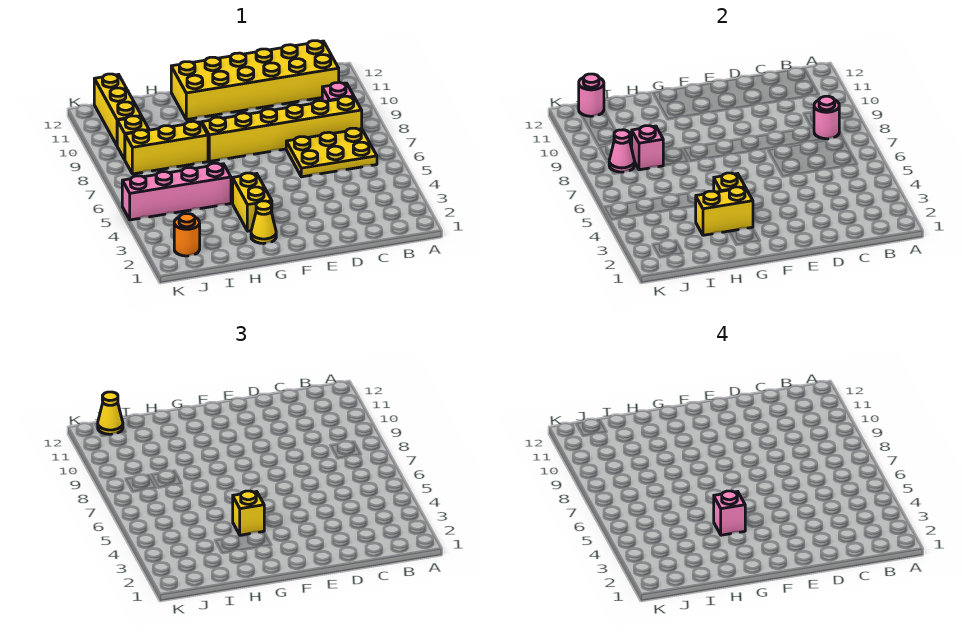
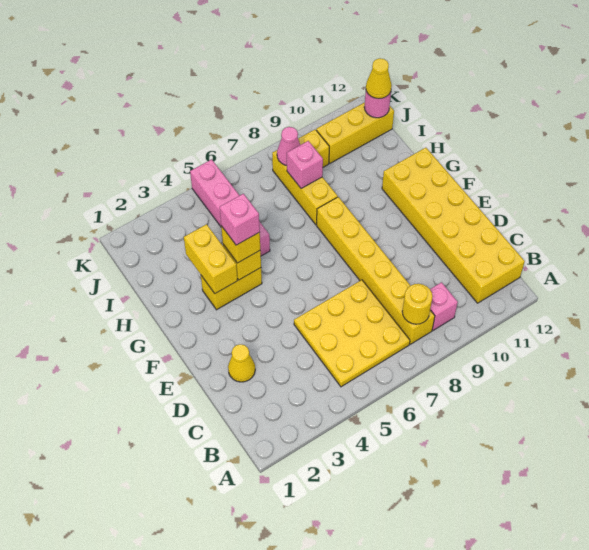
yellow 2x3 plate [286,128,377,177] -> yellow 3x3 plate [294,280,410,387]
pink 1x1 round brick [814,96,839,139] -> yellow 1x1 round brick [402,284,433,324]
yellow 1x1 cone [251,201,276,244] -> yellow 1x1 cone moved to [228,344,255,382]
orange 1x1 round brick [174,214,200,256] -> none

